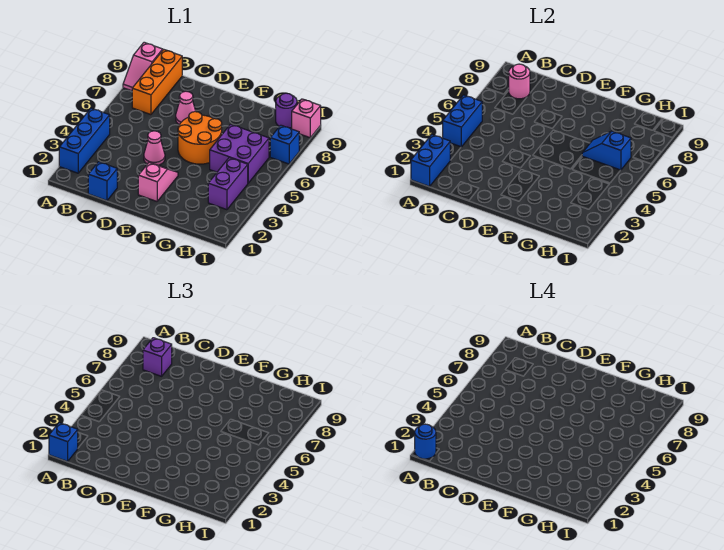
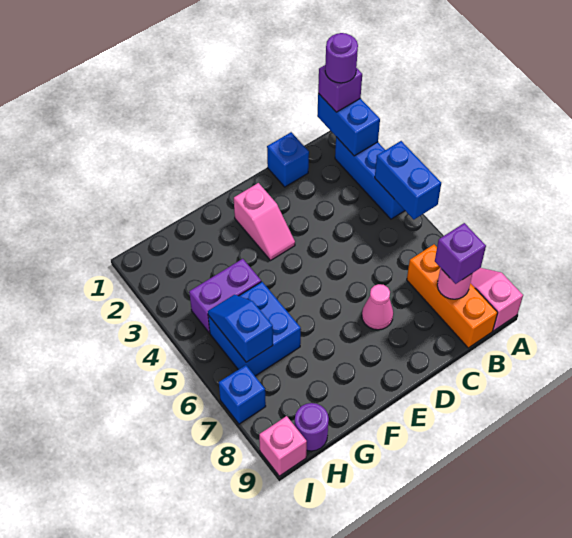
blue 1x1 brick [49,423,78,461] -> purple 1x1 brick [318,65,362,112]
blue 1x1 round brick [415,424,436,459] -> purple 1x1 round brick [325,33,358,83]
pink 1x1 cone [144,131,165,165] -> none
orange 2x2 round brick [178,112,222,164] -> none
purple 2x2 brick [210,124,269,183] -> blue 2x2 brick [208,282,301,376]
blue 1x2 slope [582,131,631,170] -> blue 1x2 slope turned to [208,295,273,362]
purple 1x2 brick [208,158,248,210] -> purple 1x2 brick turned to [189,259,261,333]

